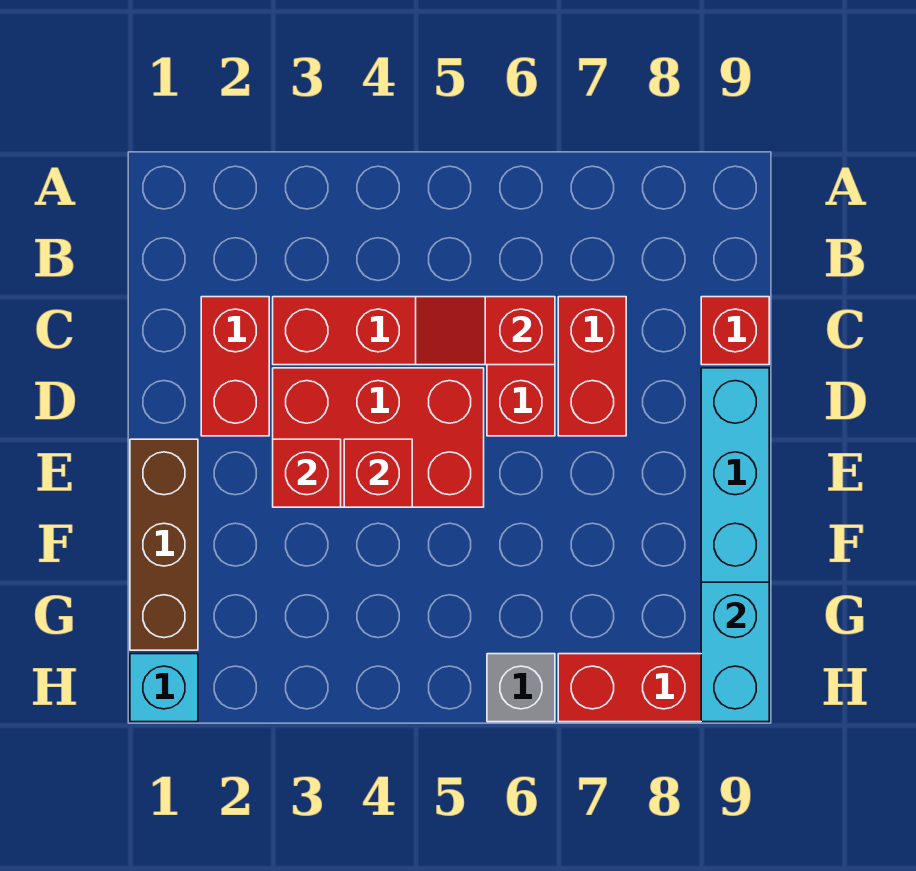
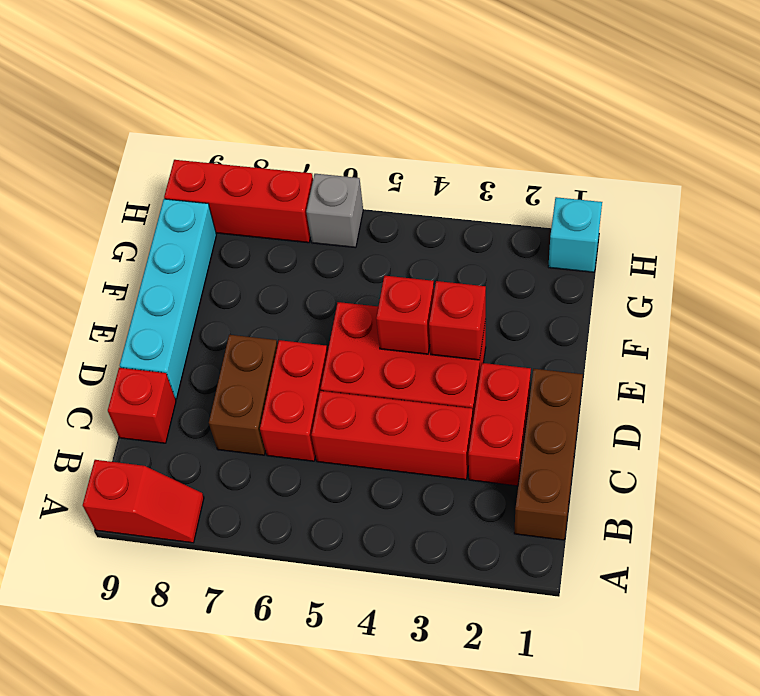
red 1x2 slope [416,297,555,365] -> red 1x2 slope moved to [83,460,204,543]
red 1x2 brick [558,297,626,436] -> brown 1x2 brick [209,335,278,455]
brown 1x3 brick [130,439,198,650] -> brown 1x3 brick moved to [514,369,583,540]
cyan 1x2 brick [701,582,769,722] -> none

